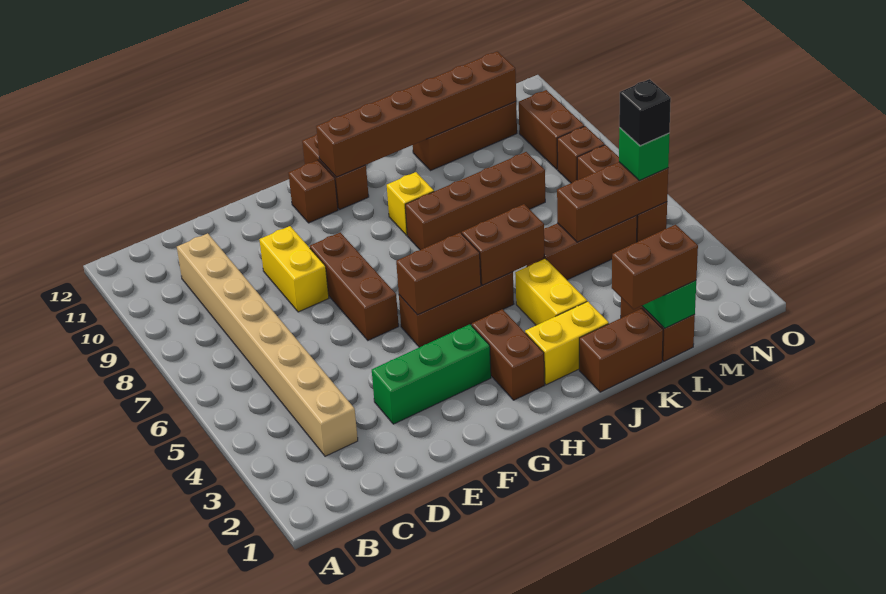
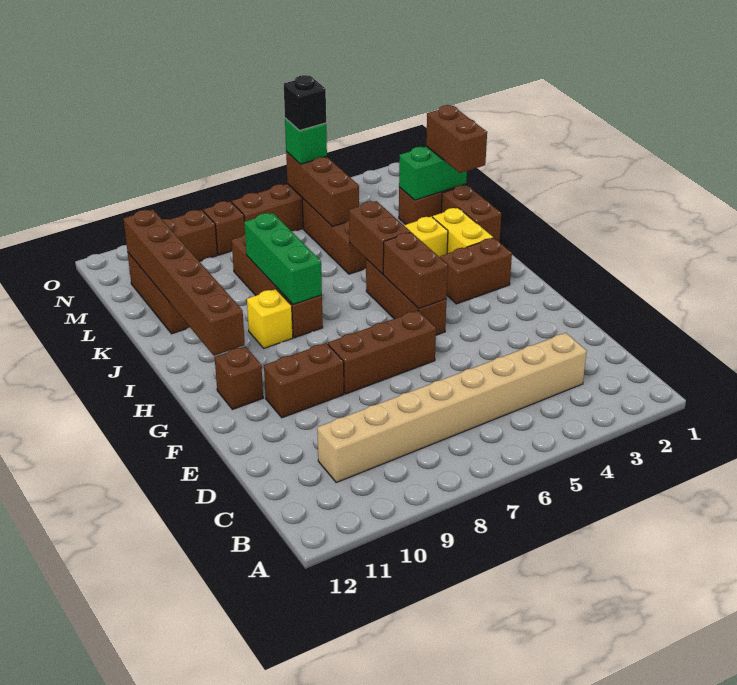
green 1x3 brick [372,324,491,424] -> green 1x3 brick moved to [244,213,322,305]
yellow 1x2 brick [259,226,329,312] -> none
brown 1x2 brick [302,134,369,210] -> brown 1x2 brick moved to [264,343,344,418]

